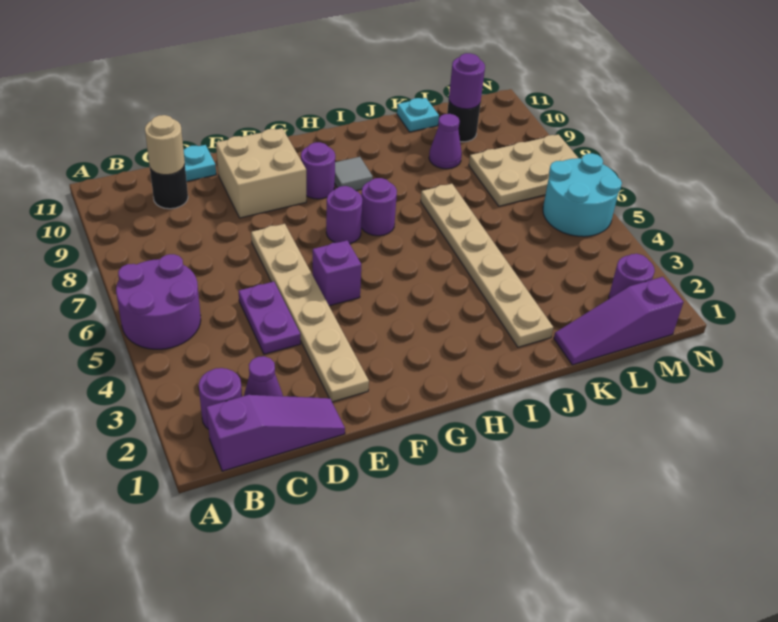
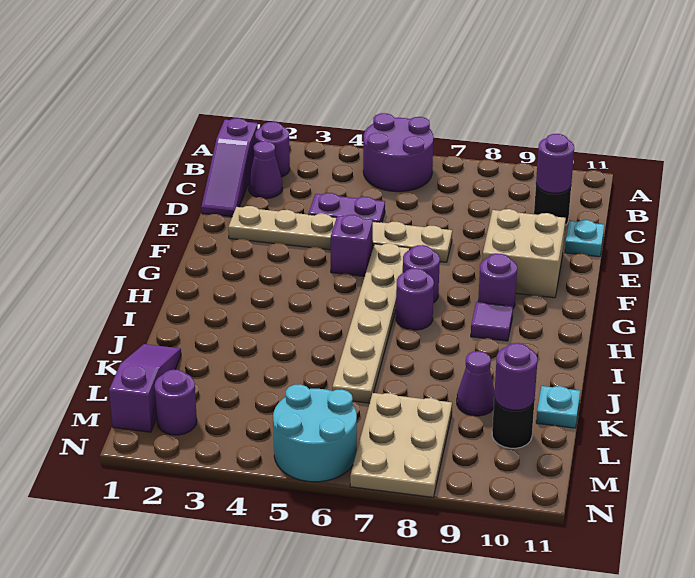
tan 1x1 round brick [145,115,185,175] -> purple 1x1 round brick [536,134,574,193]
grey 1x1 tile [335,157,373,191] -> purple 1x1 tile [471,302,513,341]
tan 1x6 plate [421,184,553,347] -> tan 1x6 plate turned to [332,243,410,403]

